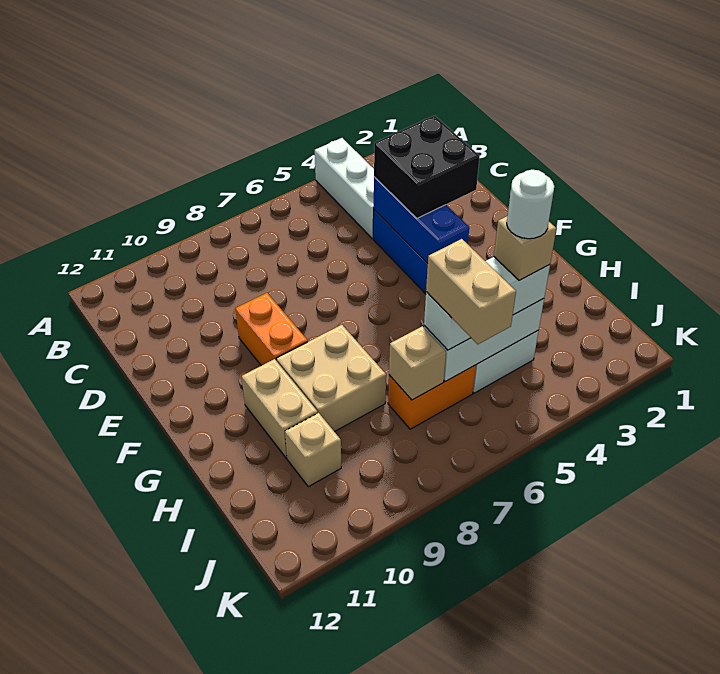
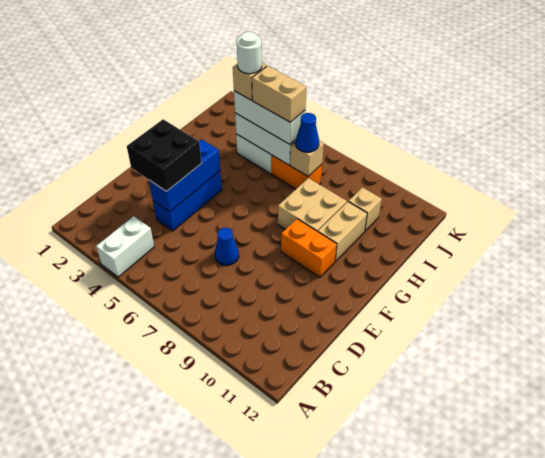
white 1x3 brick [315,138,374,239] -> white 1x2 brick [96,216,154,277]
none -> blue 1x1 cone [215,228,239,265]
orange 1x2 brick [235,293,308,366] -> orange 1x2 brick turned to [281,219,337,277]
tan 1x2 brick [426,239,516,344] -> tan 1x2 brick turned to [252,66,306,122]
none -> blue 1x1 cone [295,113,319,152]

